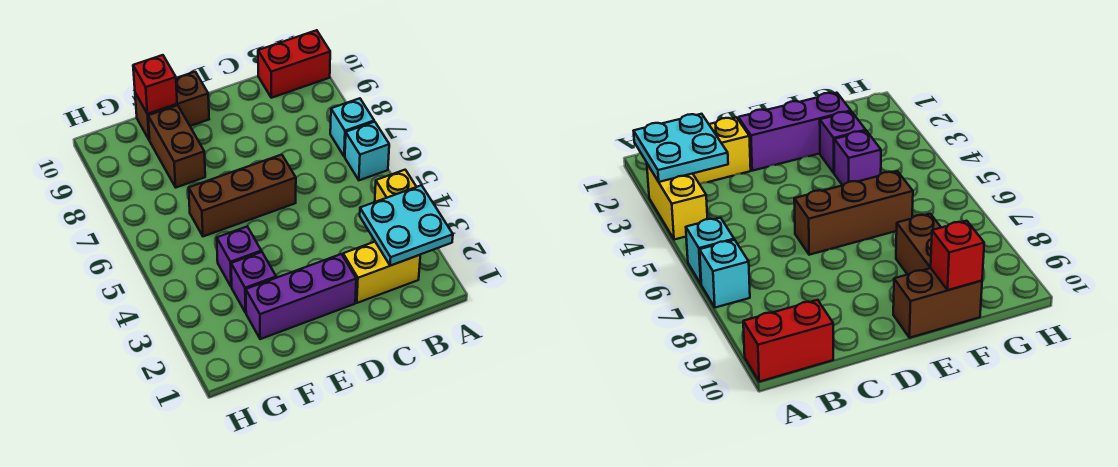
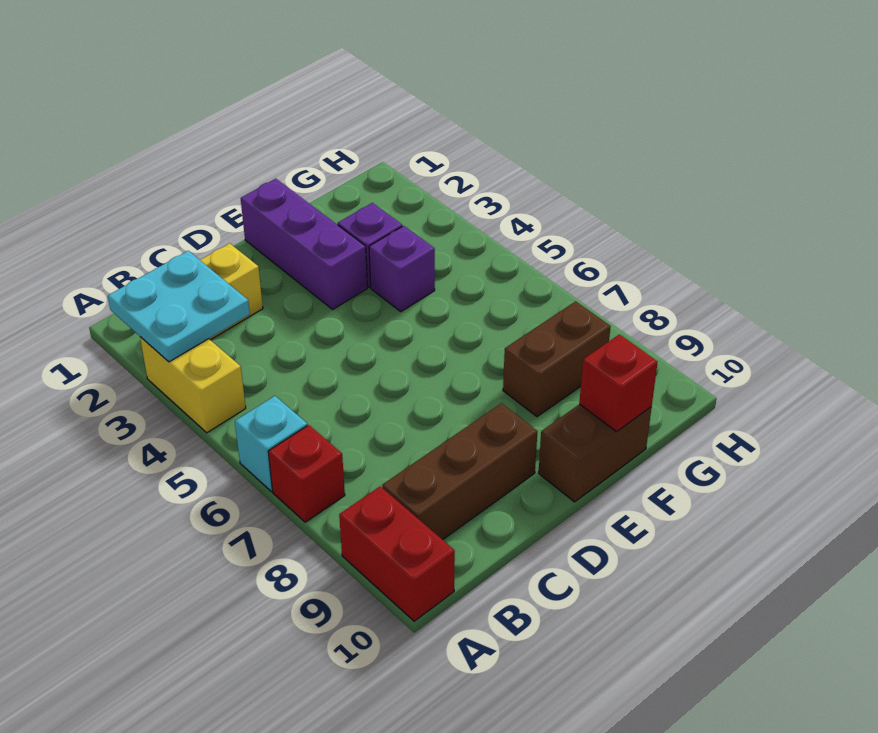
cyan 1x1 brick [330,98,374,157] -> red 1x1 brick [268,425,345,522]
red 1x2 brick [258,30,330,98] -> red 1x2 brick turned to [339,486,455,621]
purple 1x3 brick [246,254,356,339] -> purple 1x3 brick turned to [241,179,367,309]
brown 1x3 brick [189,155,296,236] -> brown 1x3 brick moved to [382,403,537,540]
brown 1x2 brick [148,105,205,187] -> brown 1x2 brick turned to [503,301,611,417]

